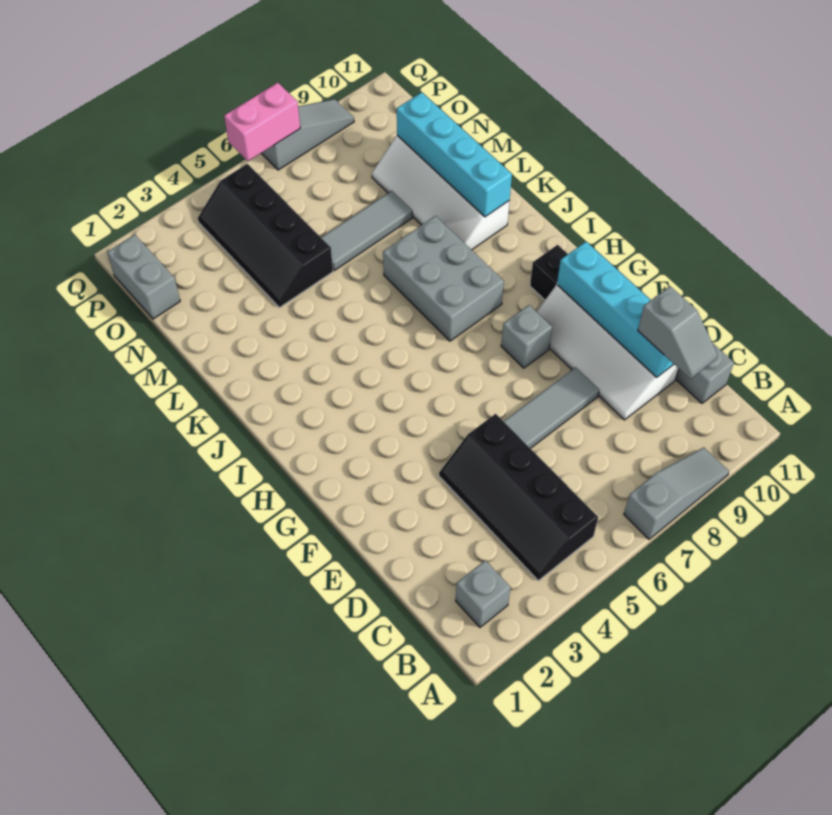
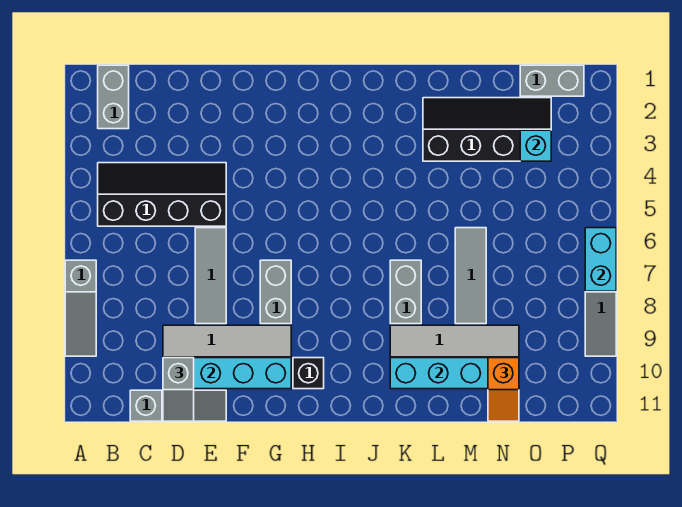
grey 1x1 brick [456,560,511,627] -> grey 1x2 brick [98,65,129,129]
grey 1x2 slope [638,286,718,379] -> grey 1x2 slope turned to [163,358,194,421]
grey 1x1 brick [501,305,552,368] -> grey 1x2 brick [260,260,291,324]
grey 2x3 brick [383,216,504,341] -> grey 1x2 brick [390,260,421,324]
black 2x4 slope [198,164,333,308] -> black 2x4 slope moved to [423,98,551,161]
none -> orange 1x2 slope [488,358,519,421]
none -> cyan 1x1 brick [520,130,551,161]
pink 1x2 brick [224,83,300,161] -> cyan 1x2 brick [585,228,616,291]

